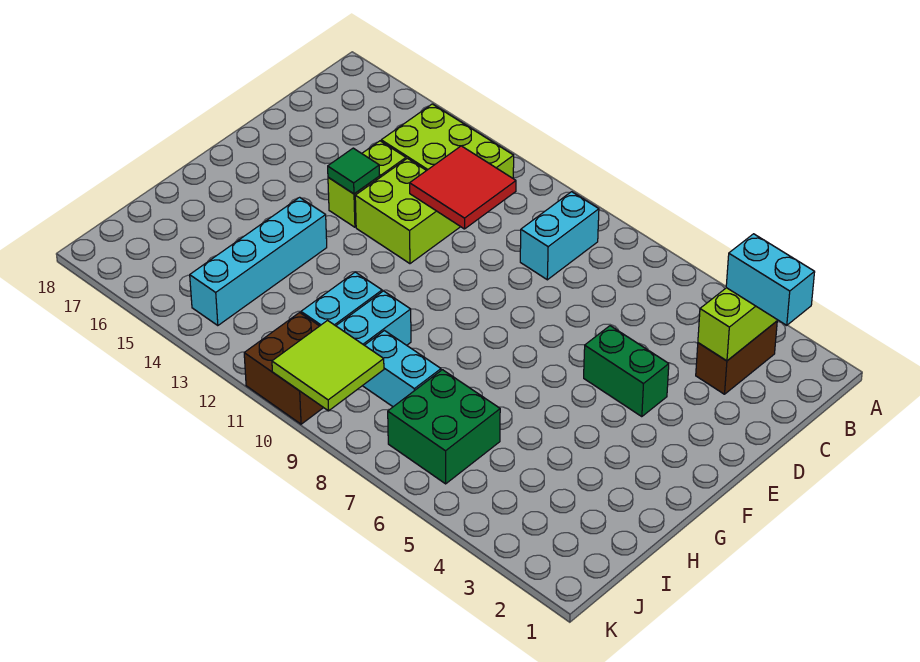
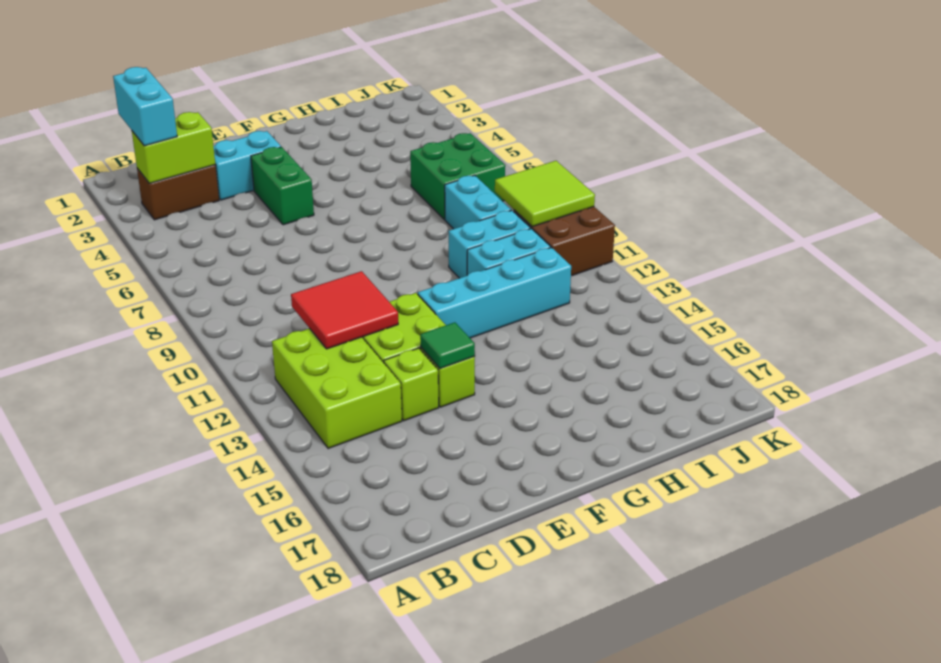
cyan 1x2 brick [520,192,599,280] -> cyan 1x2 brick moved to [214,131,281,200]
cyan 1x4 brick [190,197,327,326] -> cyan 1x4 brick moved to [418,248,571,338]

